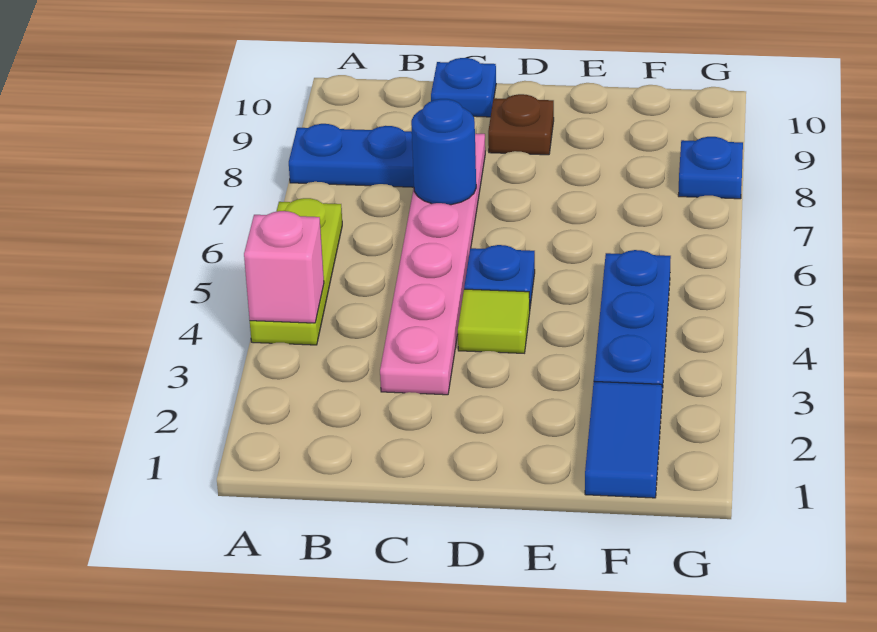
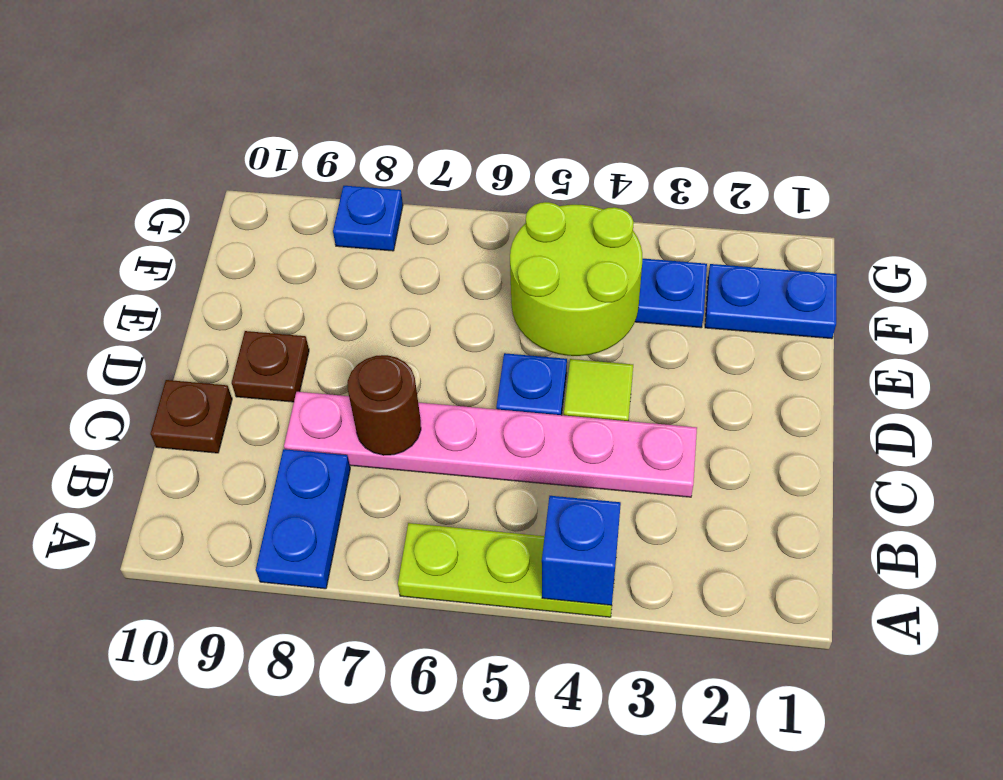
pink 1x1 brick [244,211,324,323] -> blue 1x1 brick [542,496,621,605]
blue 1x1 round brick [411,99,476,205] -> brown 1x1 round brick [348,355,421,455]
blue 1x1 plate [431,58,496,117] -> brown 1x1 plate [151,380,232,453]
none -> lime 2x2 round brick [510,202,642,356]
blue 1x2 tile [585,381,662,498] -> blue 1x2 plate [705,264,837,339]

